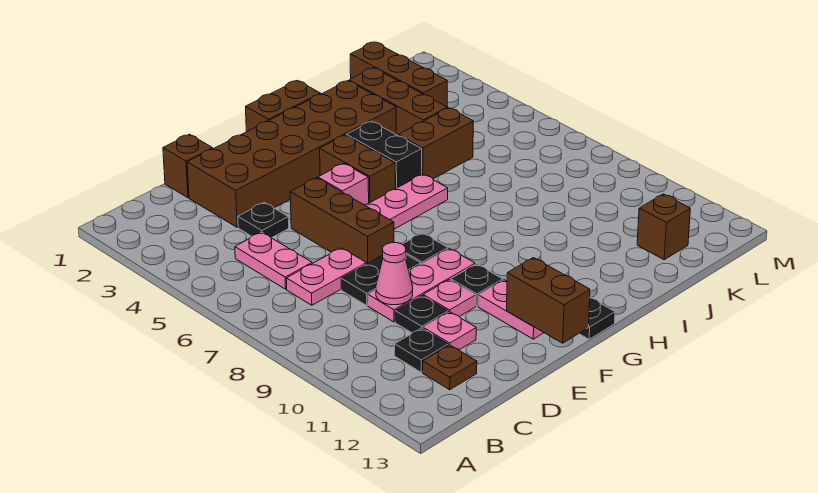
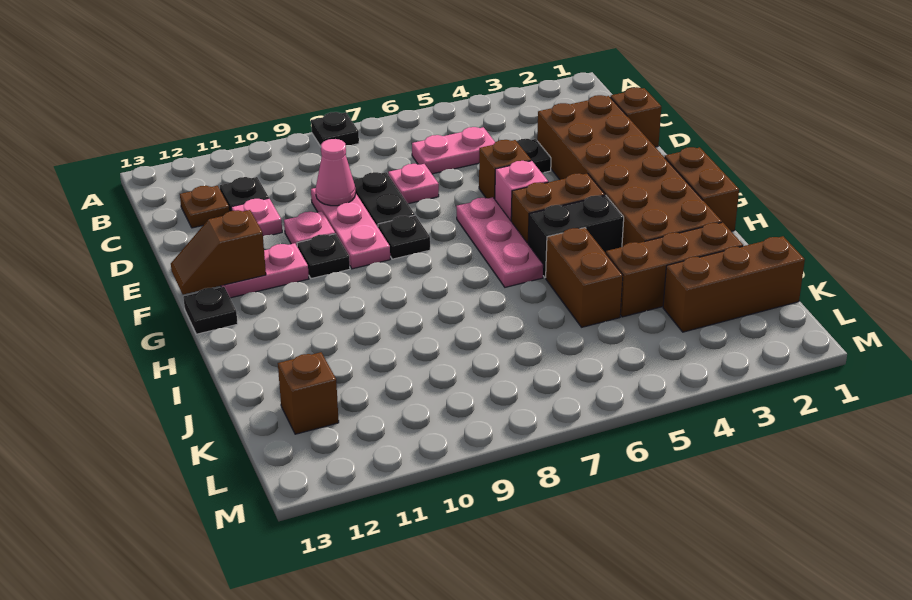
pink 1x2 plate [286,248,366,305] -> pink 1x1 plate [388,164,439,204]
black 1x1 plate [395,296,448,333] -> black 1x1 plate moved to [311,112,359,146]
brown 1x3 brick [290,178,394,264] -> brown 1x1 brick [479,140,531,199]
brown 1x2 brick [507,258,590,343] -> brown 1x2 slope [171,210,266,295]

